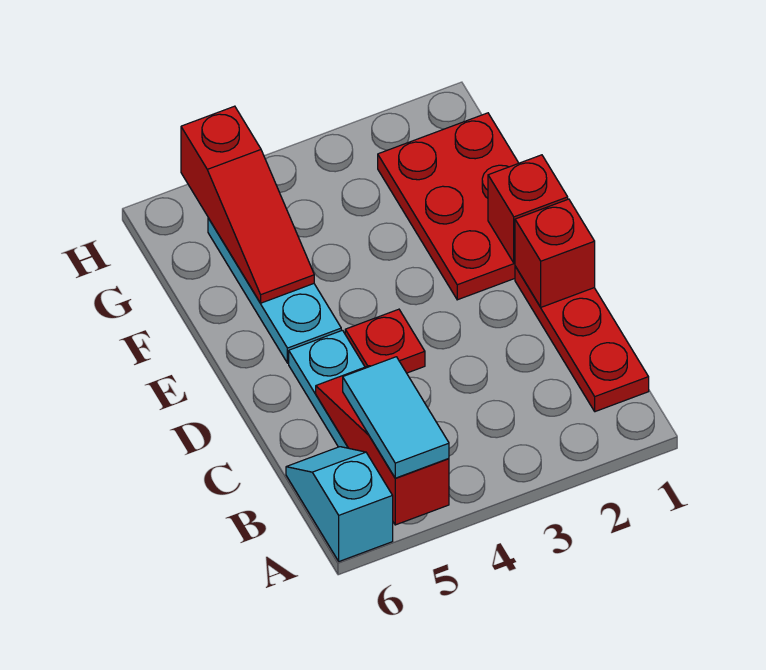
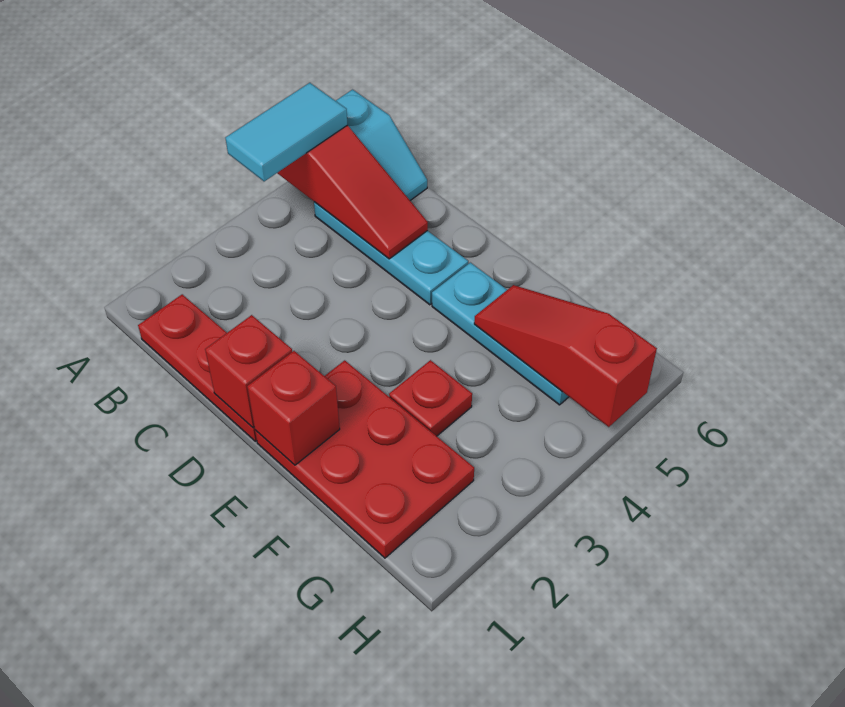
cyan 1x2 tile [343,357,449,478] -> cyan 1x2 tile turned to [226,83,347,181]
red 1x1 plate [345,309,425,373] -> red 1x1 plate moved to [389,360,472,436]

